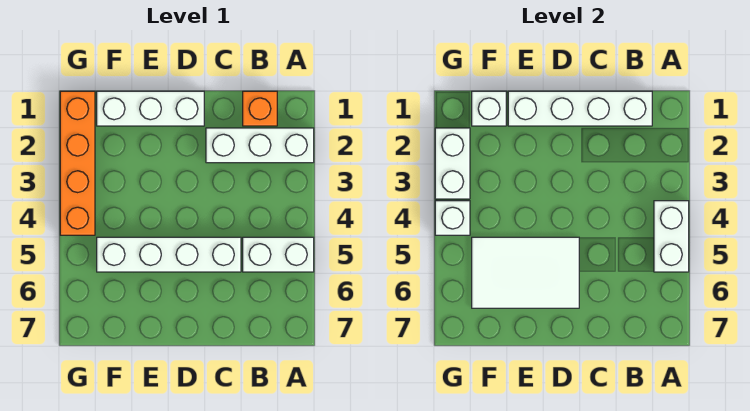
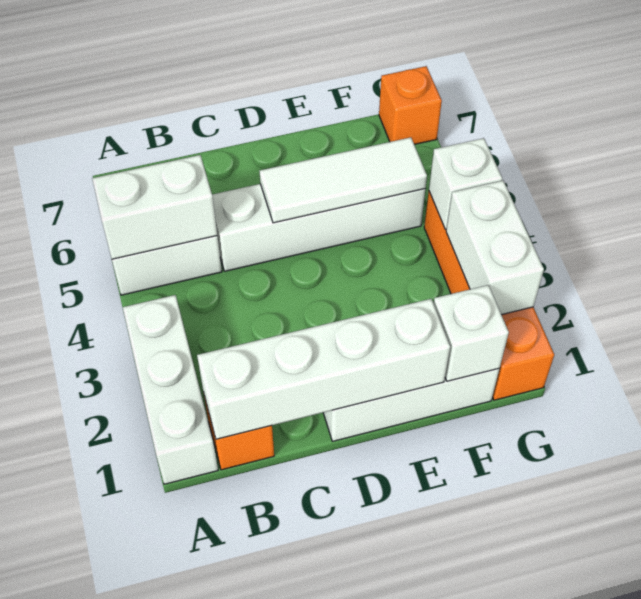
white 1x3 brick [206,128,314,163] -> white 1x3 brick turned to [123,295,218,484]
white 1x2 brick [654,201,689,272] -> white 1x2 brick turned to [92,155,217,259]
white 2x3 tile [472,237,579,308] -> white 1x3 tile [260,137,427,223]
none -> orange 1x1 brick [379,66,442,144]

